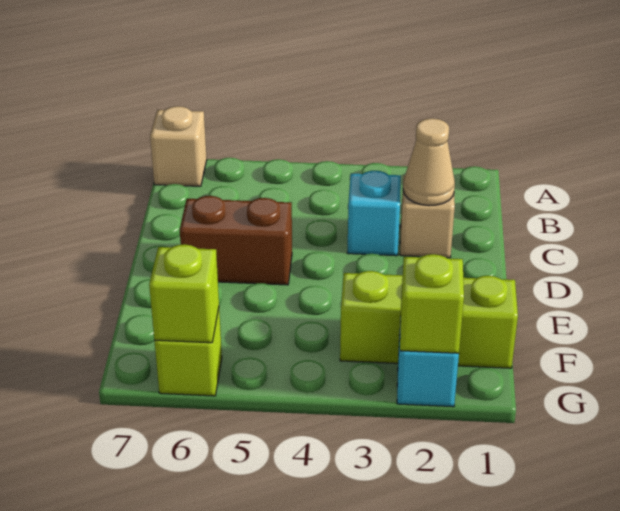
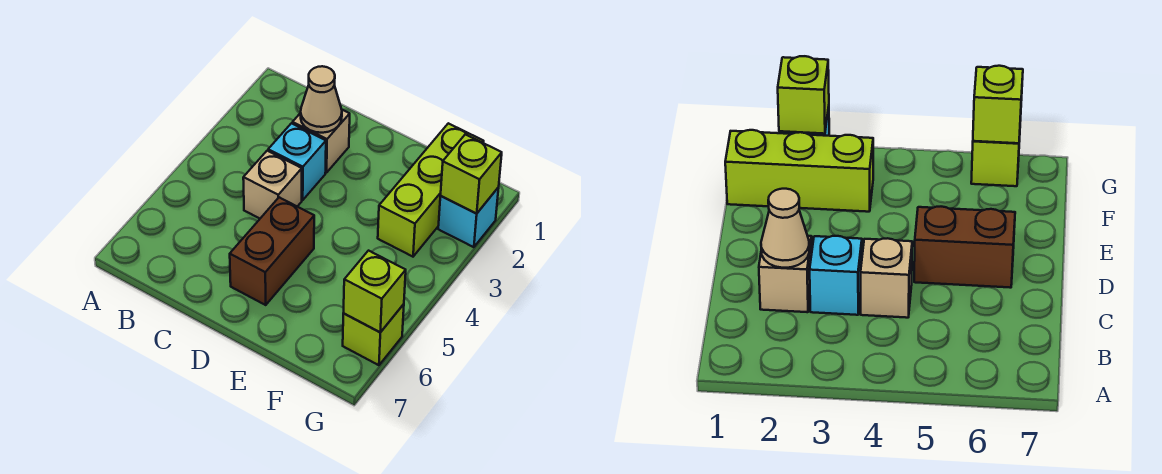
tan 1x1 brick [150,106,207,186] -> tan 1x1 brick moved to [243,151,302,218]

